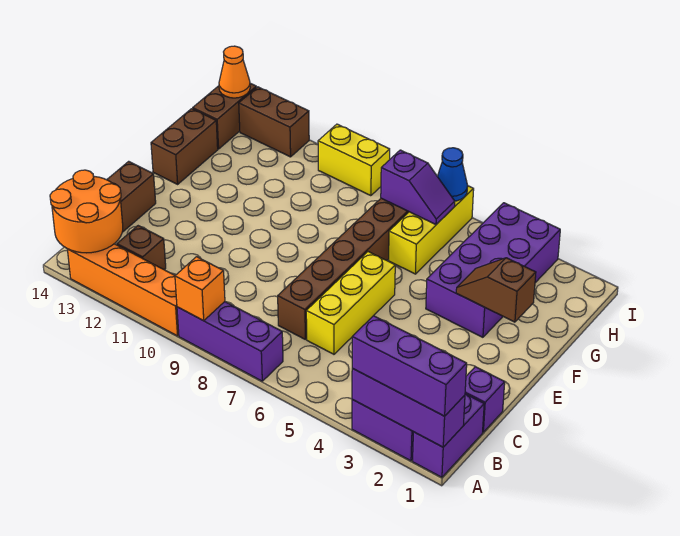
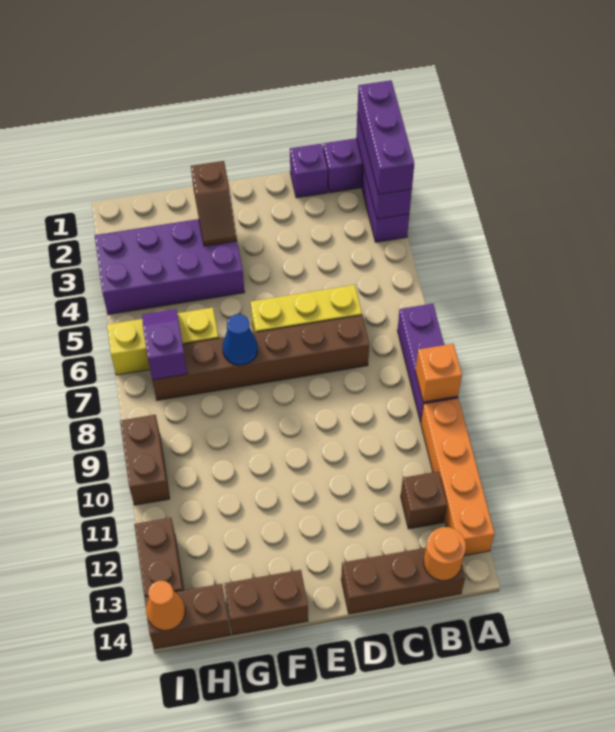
orange 2x2 round brick [50,170,123,253] -> orange 1x1 round brick [424,527,466,581]
blue 1x1 cone [437,148,468,201] -> blue 1x1 cone moved to [223,314,258,365]
yellow 1x2 brick [318,124,390,196] -> brown 1x2 brick [120,415,170,505]

